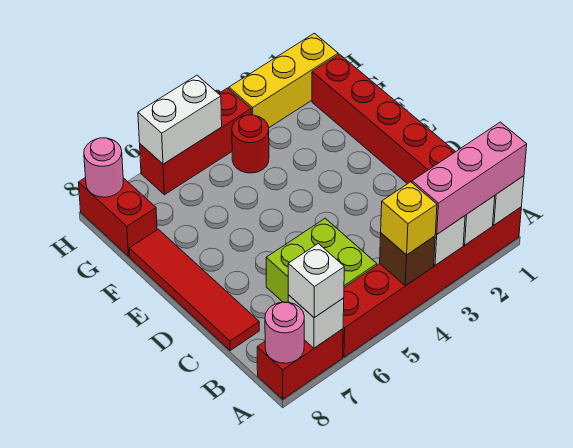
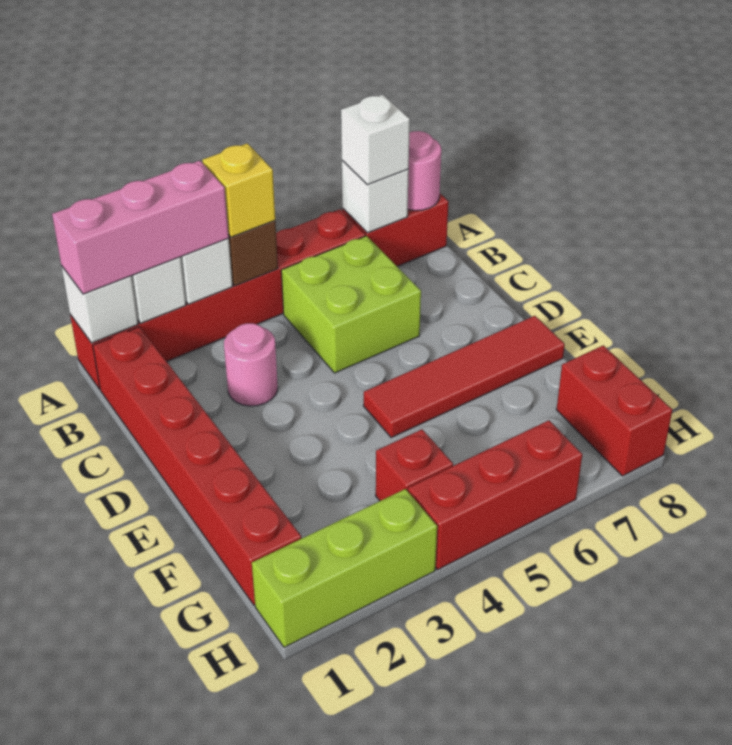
red 1x4 tile [129,229,259,351] -> red 1x4 tile turned to [364,316,565,437]
red 1x1 round brick [232,115,269,173] -> red 1x1 brick [376,430,453,501]
yellow 1x3 brick [229,33,338,127] -> lime 1x3 brick [252,489,437,647]
white 1x2 brick [138,75,222,164] -> none
pink 1x1 round brick [84,138,123,197] -> pink 1x1 round brick moved to [224,323,278,406]

